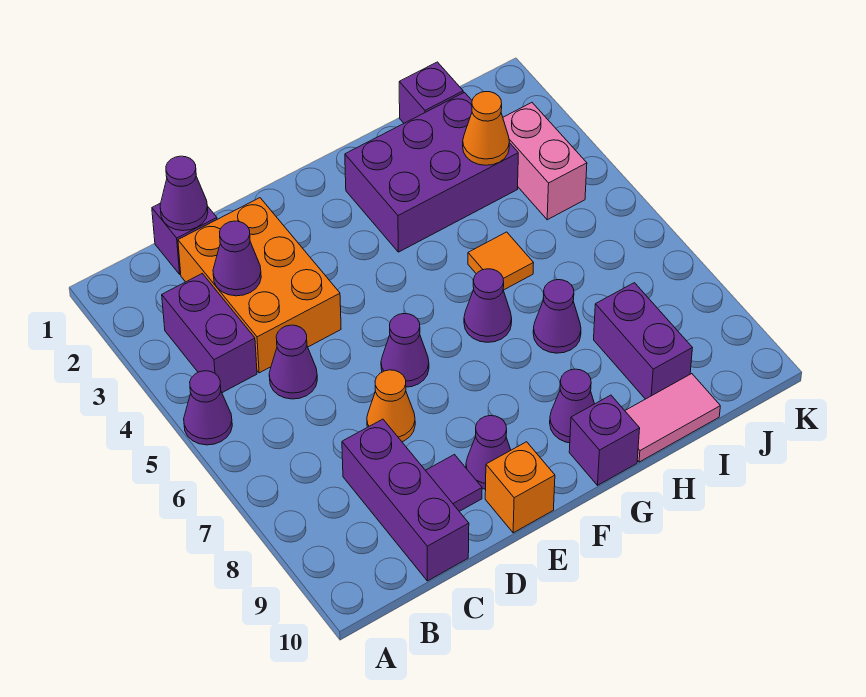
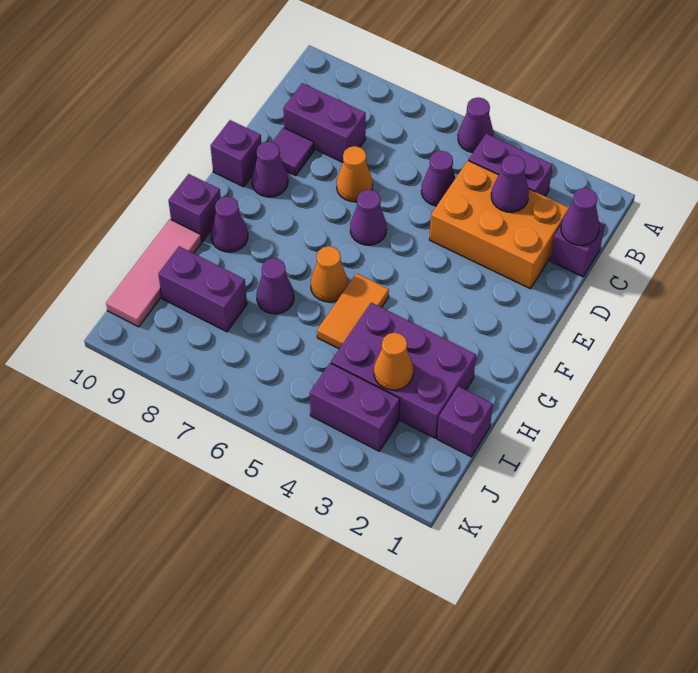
purple 1x3 brick [342,419,469,581] -> purple 1x2 brick [283,83,366,162]
orange 1x1 brick [485,442,555,533] -> purple 1x1 brick [210,120,261,187]
purple 2x3 brick [345,93,518,252] -> purple 2x3 brick turned to [331,303,476,438]
purple 1x1 cone [464,269,512,342] -> orange 1x1 cone [311,246,348,302]
orange 1x1 tile [468,232,533,290] -> orange 1x2 tile [317,273,389,349]
pink 1x2 tile [625,374,720,462] -> pink 1x3 tile [106,219,202,327]
pink 1x2 brick [503,103,587,220] -> purple 1x2 brick [310,363,400,451]

